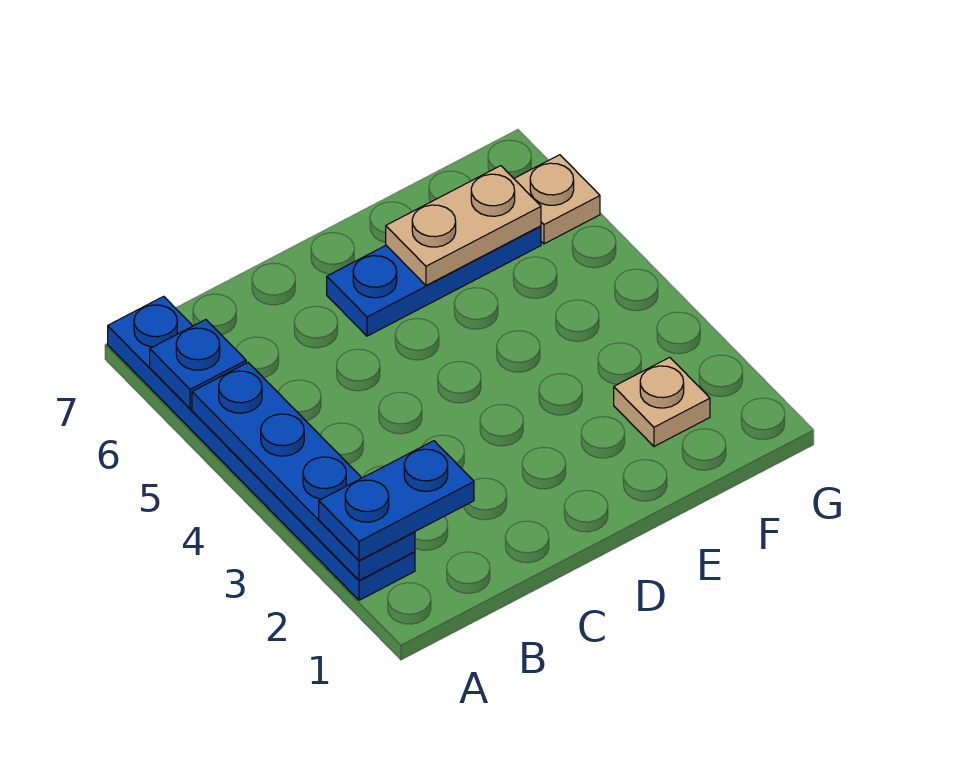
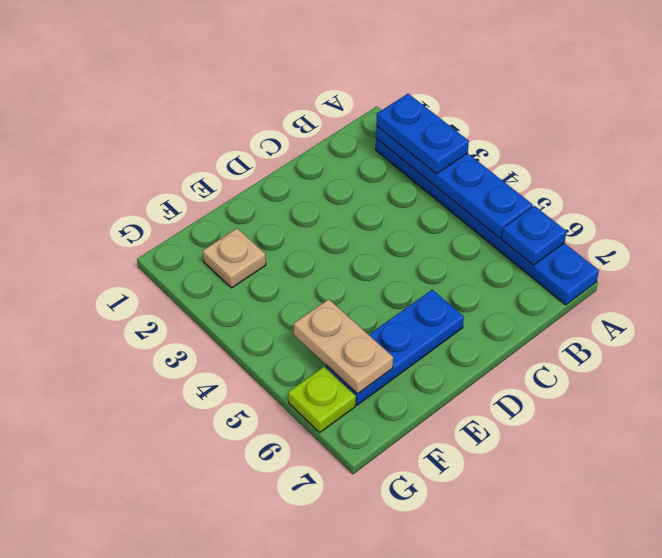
blue 1x2 plate [319,441,474,561] -> blue 1x2 plate turned to [376,94,469,174]
tan 1x2 plate [386,166,541,285] -> tan 1x2 plate turned to [293,299,393,394]
tan 1x1 plate [514,155,600,244] -> lime 1x1 plate [288,367,356,432]

